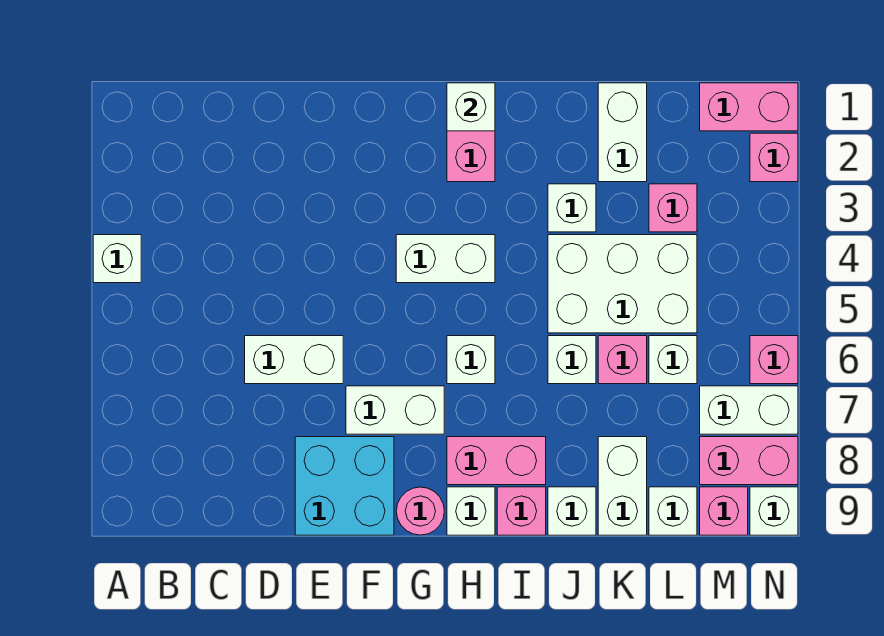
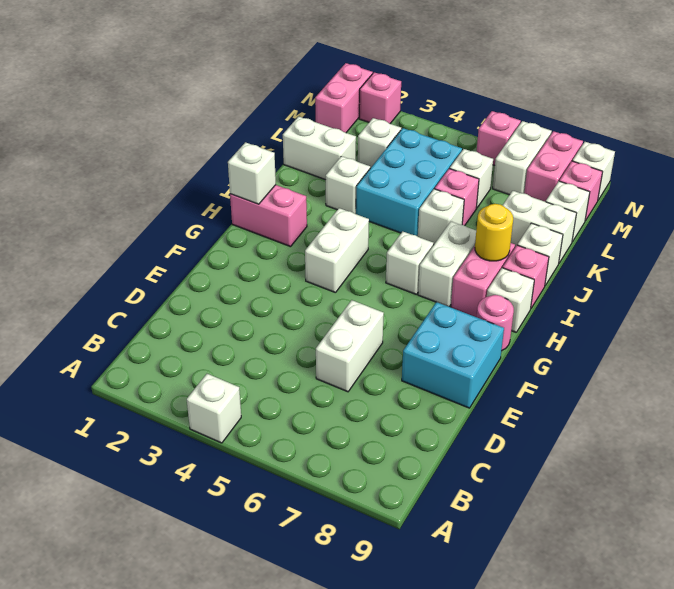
white 1x2 brick [346,386,444,434] -> white 1x2 brick moved to [418,222,476,307]
none -> yellow 1x1 round brick [475,204,513,261]
white 2x3 brick [548,235,697,333] -> cyan 2x3 brick [356,128,462,236]
pink 1x1 brick [649,184,697,232] -> white 1x1 brick [358,118,401,168]

